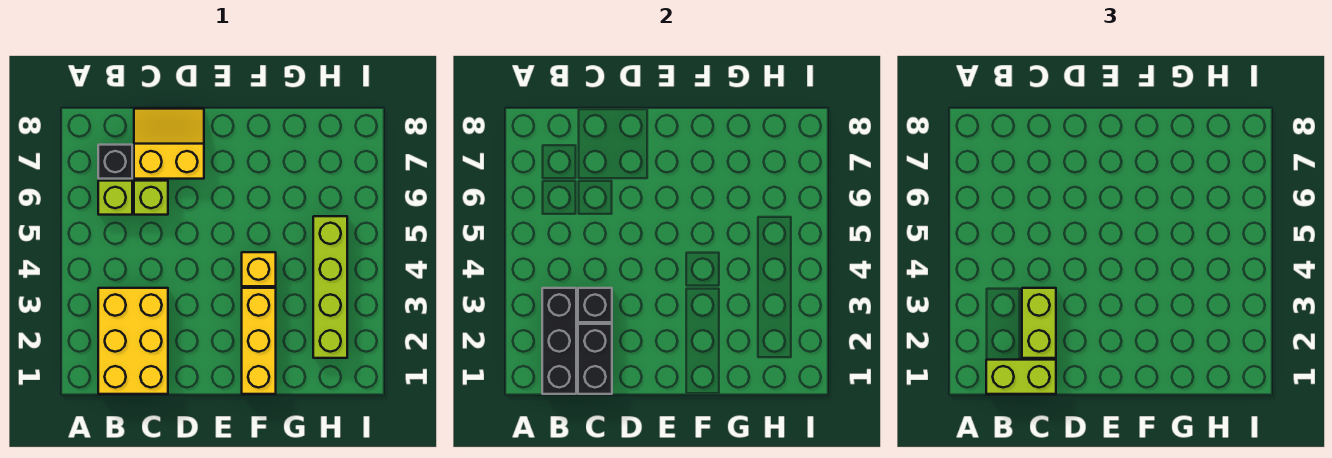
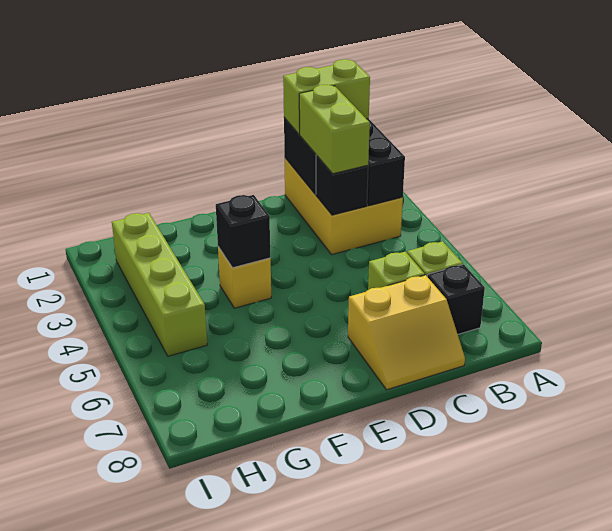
yellow 1x3 brick [242,288,276,394] -> none
none -> black 1x1 brick [216,195,270,268]

